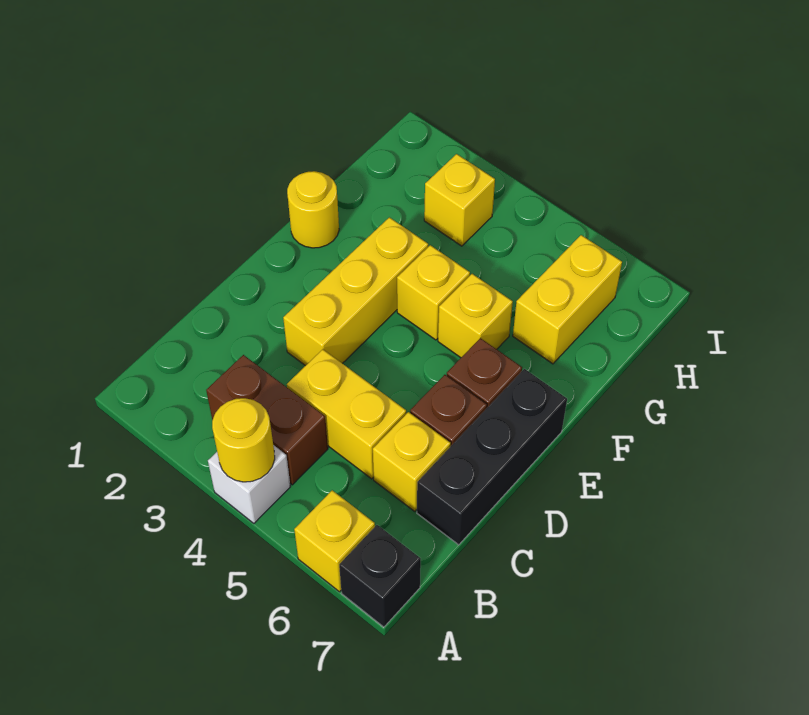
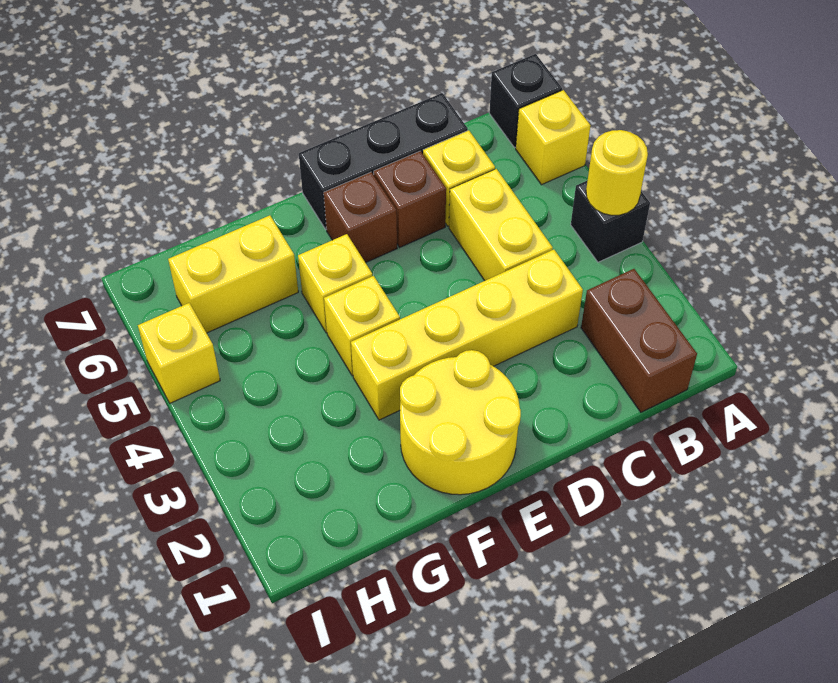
white 1x1 brick [208,445,291,523] -> black 1x1 brick [571,180,650,262]
brown 1x2 brick [206,355,328,485] -> brown 1x2 brick moved to [581,269,697,412]
yellow 1x3 brick [283,217,428,366] -> yellow 1x4 brick [351,250,583,420]
yellow 1x1 round brick [287,171,339,248] -> yellow 2x2 round brick [400,350,521,495]
yellow 1x1 brick [424,154,495,246] -> yellow 1x1 brick moved to [138,303,220,403]

